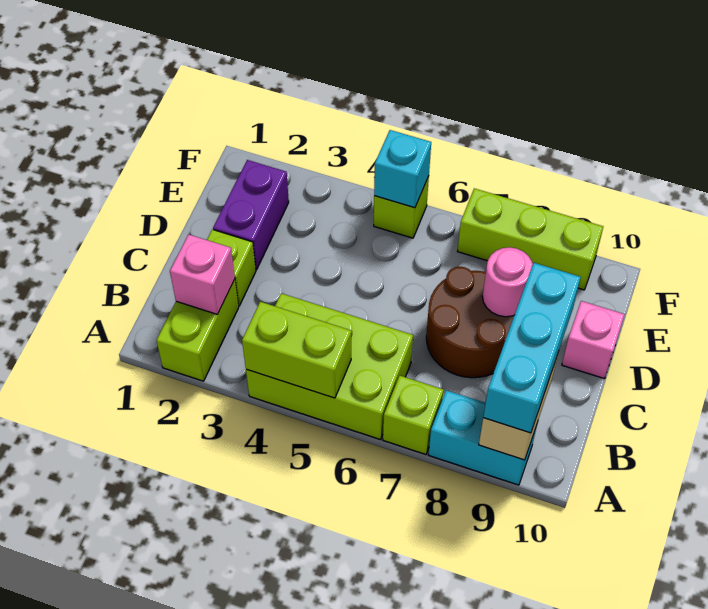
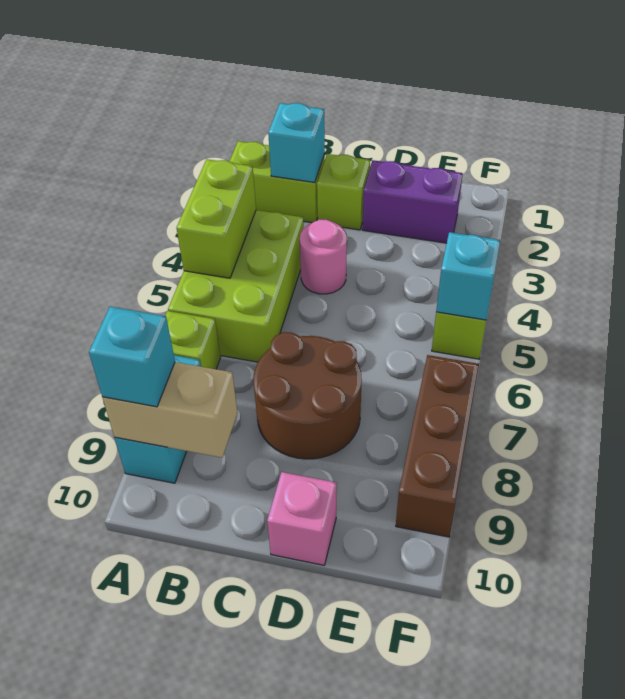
cyan 1x3 brick [483,263,581,433] -> cyan 1x1 brick [89,307,175,407]
pink 1x1 brick [170,235,235,314] -> cyan 1x1 brick [268,103,325,182]
pink 1x1 round brick [482,247,533,317] -> pink 1x1 round brick moved to [300,220,347,294]
lime 1x3 brick [457,188,603,290] -> brown 1x3 brick [396,355,479,537]

